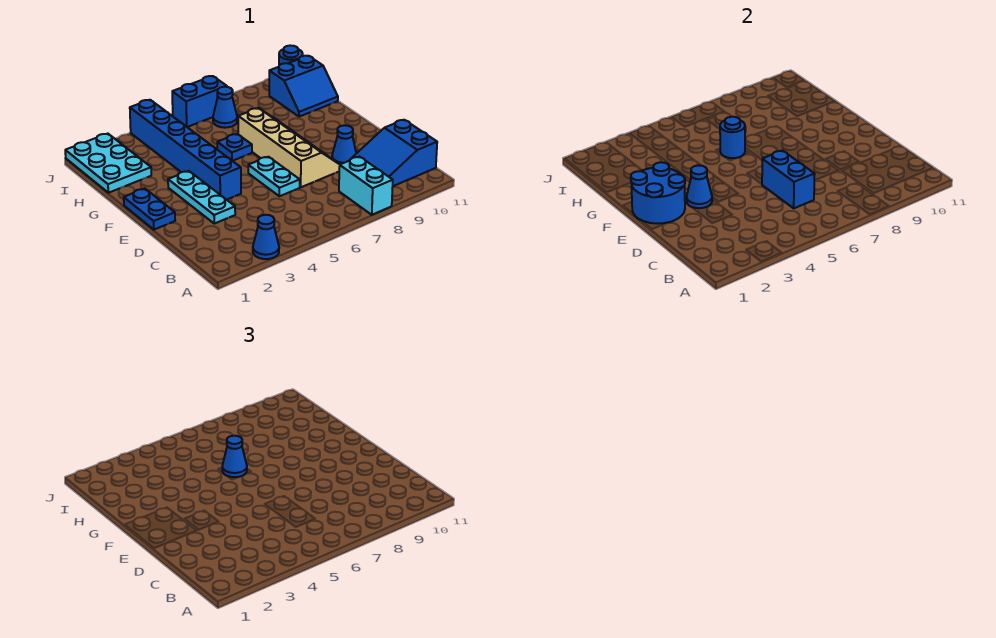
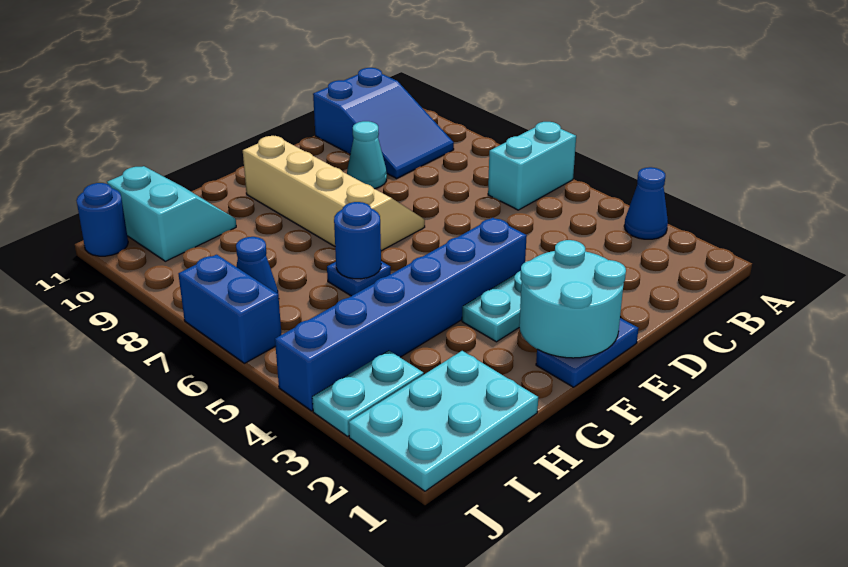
cyan 1x2 brick [339,157,393,215] -> cyan 1x2 brick moved to [488,122,576,210]
blue 1x2 brick [762,151,815,208] -> none
cyan 1x2 plate [248,157,300,196] -> cyan 1x2 plate moved to [312,351,424,436]
tan 2x4 slope [238,108,340,187] -> tan 2x4 slope turned to [243,136,425,251]
blue 1x1 cone [332,125,356,164] -> cyan 1x1 cone [347,121,387,189]
blue 2x2 round brick [631,162,685,224] -> cyan 2x2 round brick [519,240,626,358]
blue 1x1 cone [687,165,712,208] -> none
blue 1x1 cone [222,436,247,477] -> none
blue 2x2 slope [269,56,338,117] -> cyan 2x2 slope [107,166,236,261]

